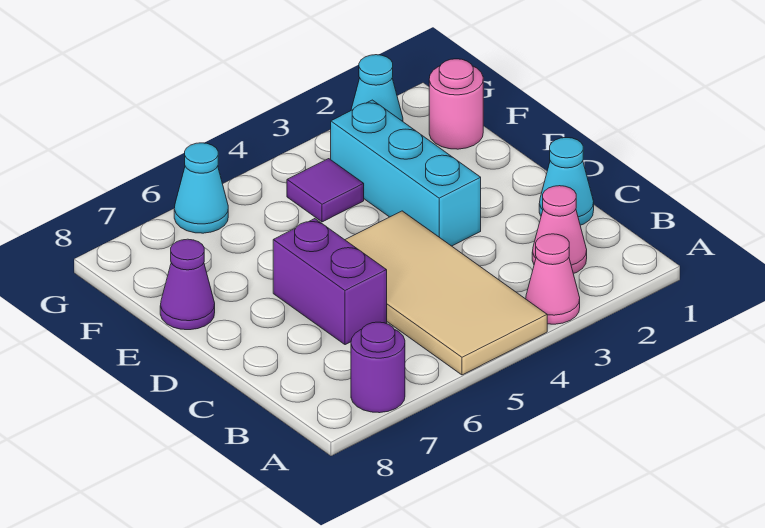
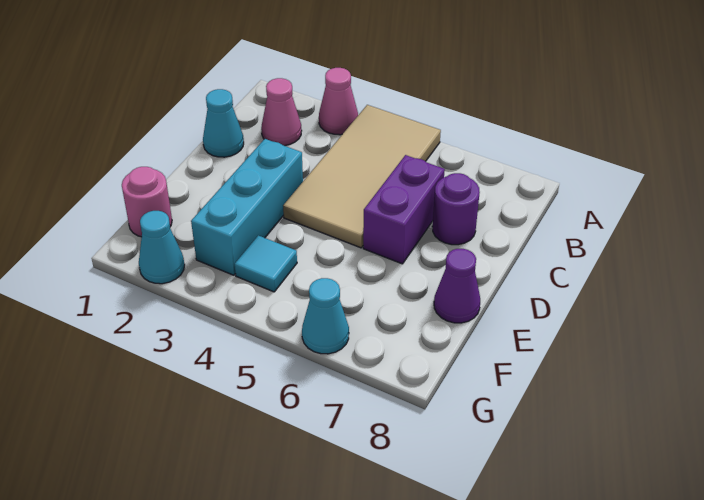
purple 1x1 round brick [351,322,405,413] -> purple 1x1 round brick moved to [433,173,480,245]
purple 1x1 tile [287,159,364,222] -> cyan 1x1 tile [235,235,297,292]

